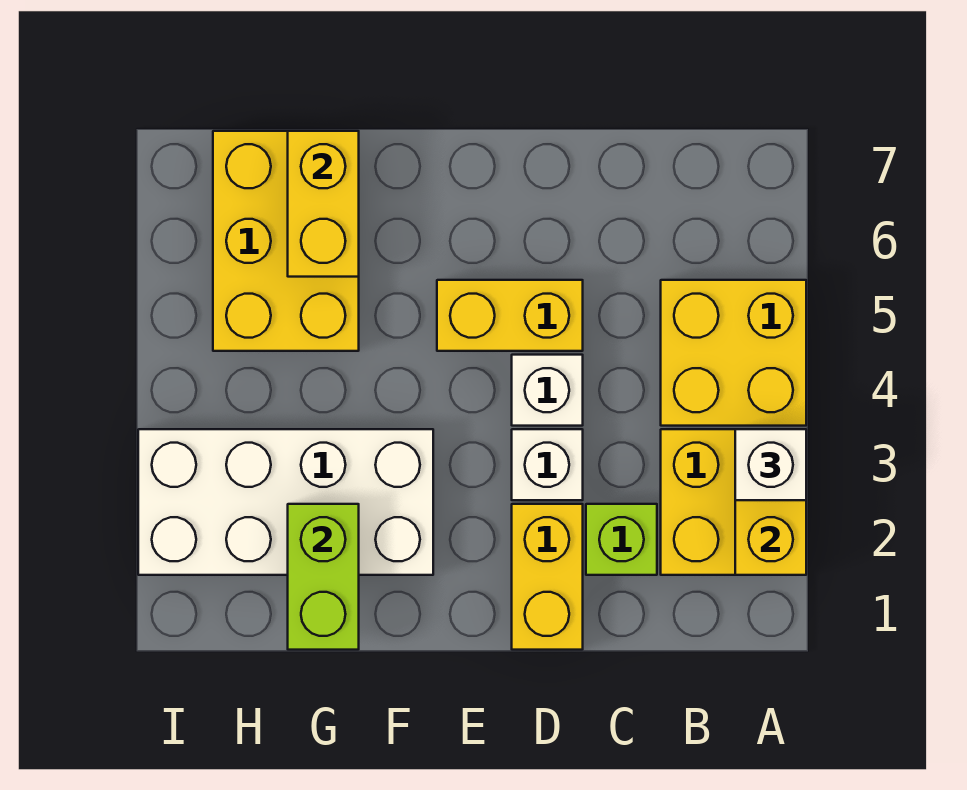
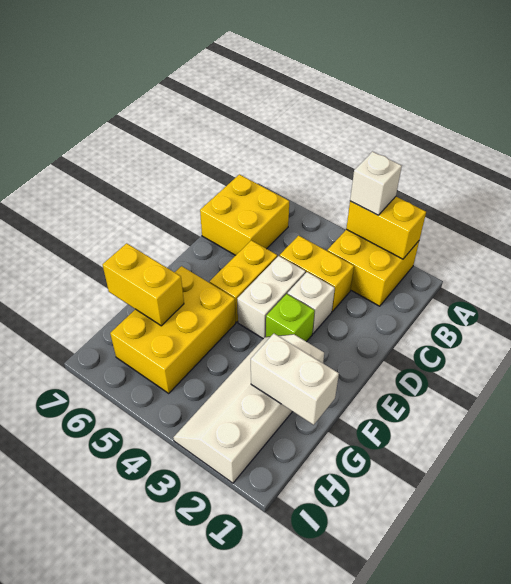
yellow 2x2 brick [661,280,806,426] -> yellow 2x2 brick moved to [200,174,289,255]
lime 1x1 brick [586,504,657,575] -> lime 1x1 brick moved to [266,294,315,342]
yellow 1x2 brick [512,504,583,650] -> yellow 1x2 brick moved to [280,236,354,312]
white 1x1 brick [512,355,583,426] -> white 1x2 brick [237,256,306,339]
white 2x4 brick [138,429,433,575] -> white 2x4 slope [173,334,324,483]
lime 1x2 brick [288,504,359,650] -> white 1x2 brick [251,334,339,425]
yellow 2x3 brick [213,131,359,351] -> yellow 2x3 brick turned to [110,266,236,393]

